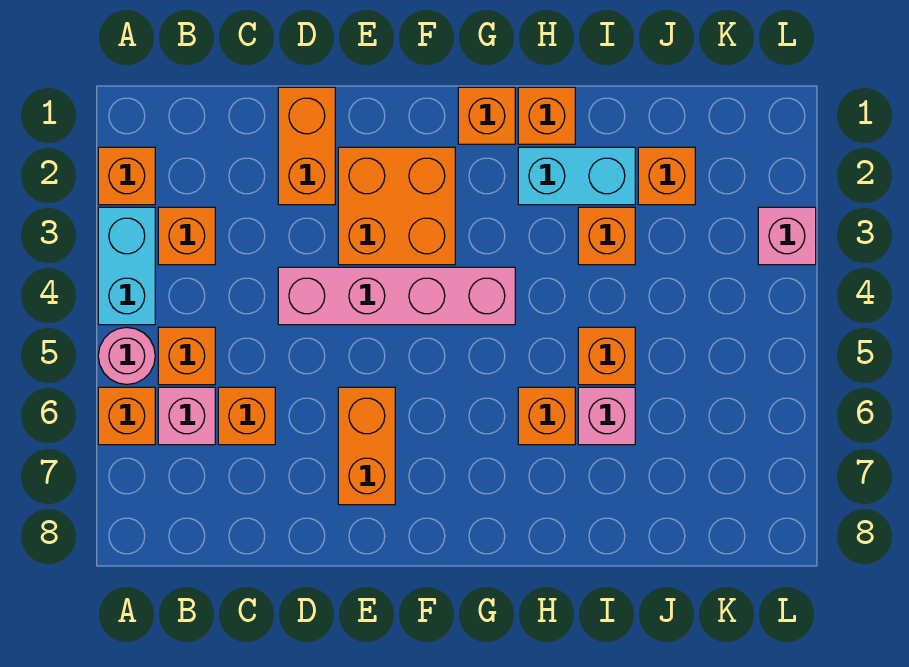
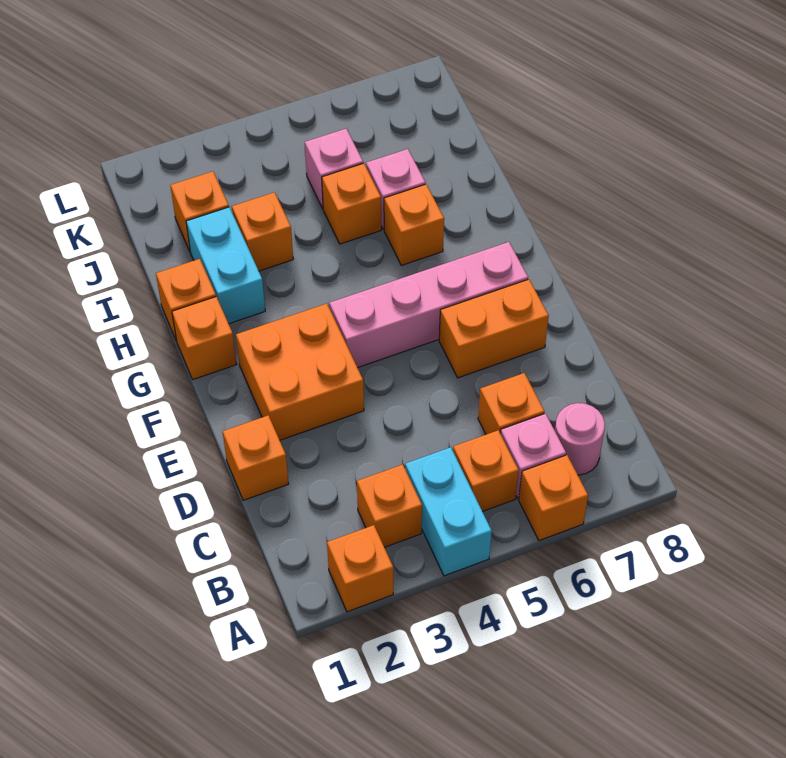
cyan 1x2 brick [98,207,155,325] -> cyan 1x2 brick turned to [405,447,492,576]
pink 1x1 round brick [98,327,155,384] -> pink 1x1 round brick moved to [555,403,605,475]
orange 1x2 brick [278,87,335,205] -> orange 1x1 brick [223,415,289,500]
pink 1x4 brick [278,267,515,325] -> pink 1x4 brick turned to [329,242,528,368]
pink 1x1 brick [758,207,816,265] -> pink 1x1 brick moved to [305,129,363,208]

